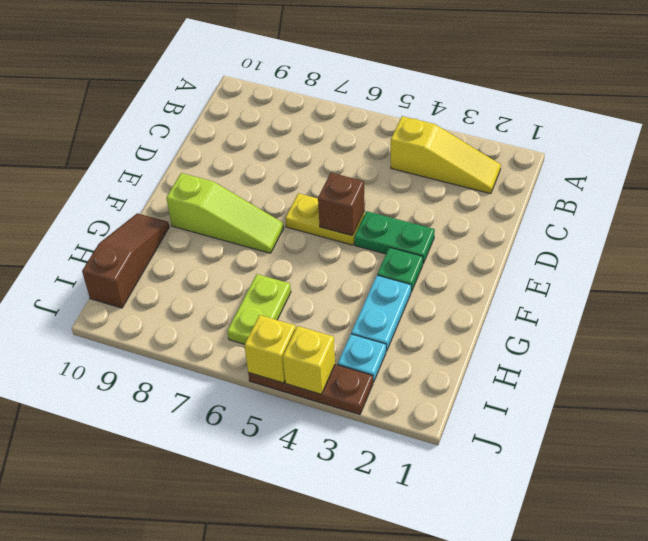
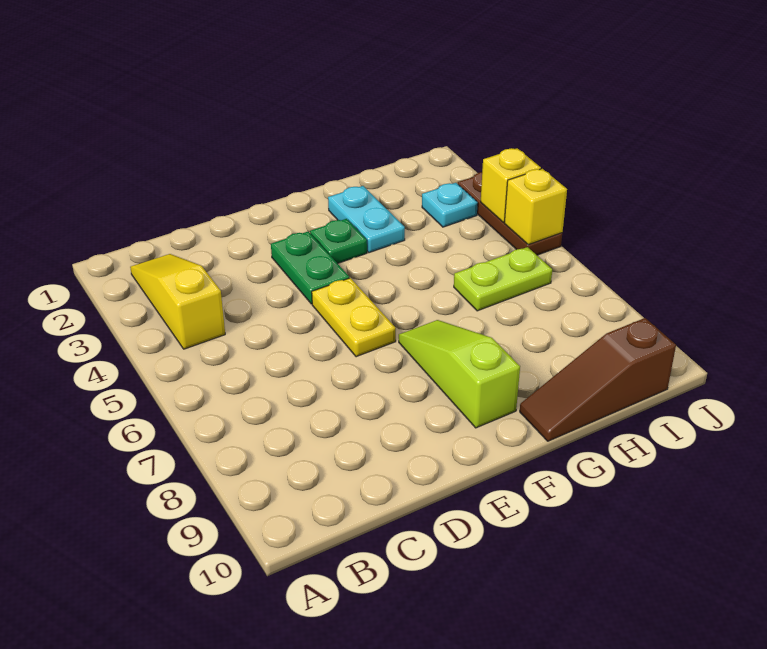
brown 1x1 brick [318,173,365,236] -> none
cyan 1x2 plate [351,275,411,351] -> cyan 1x2 plate turned to [328,186,405,253]

